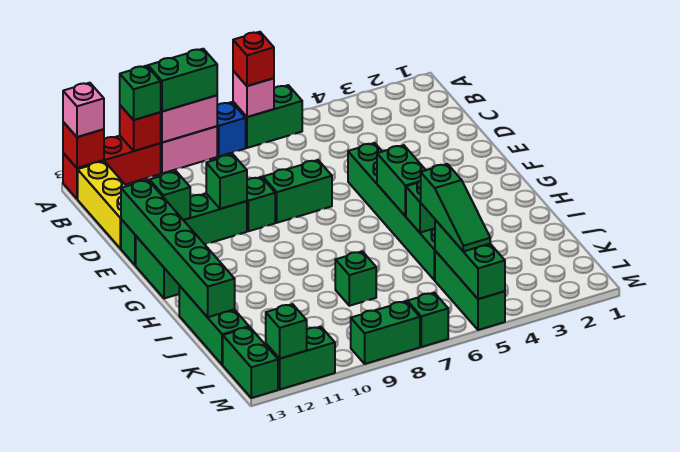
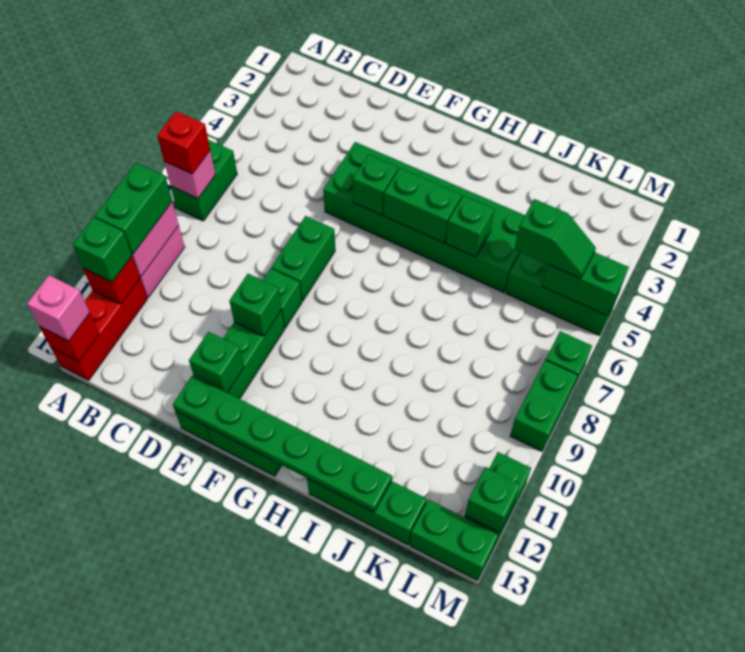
blue 1x1 brick [217,102,246,156] -> none
yellow 1x3 brick [78,161,126,249] -> none
green 1x6 brick [348,143,435,280] -> green 2x6 brick [323,142,525,293]
green 1x6 brick [121,180,235,317] -> green 1x6 plate [173,375,392,512]
green 1x3 slope [421,164,490,251] -> green 1x2 slope [515,199,596,279]
green 1x1 brick [335,251,376,306] -> green 1x1 brick moved to [353,155,398,215]
green 1x3 brick [435,220,505,299] -> green 1x2 brick [542,252,629,315]

